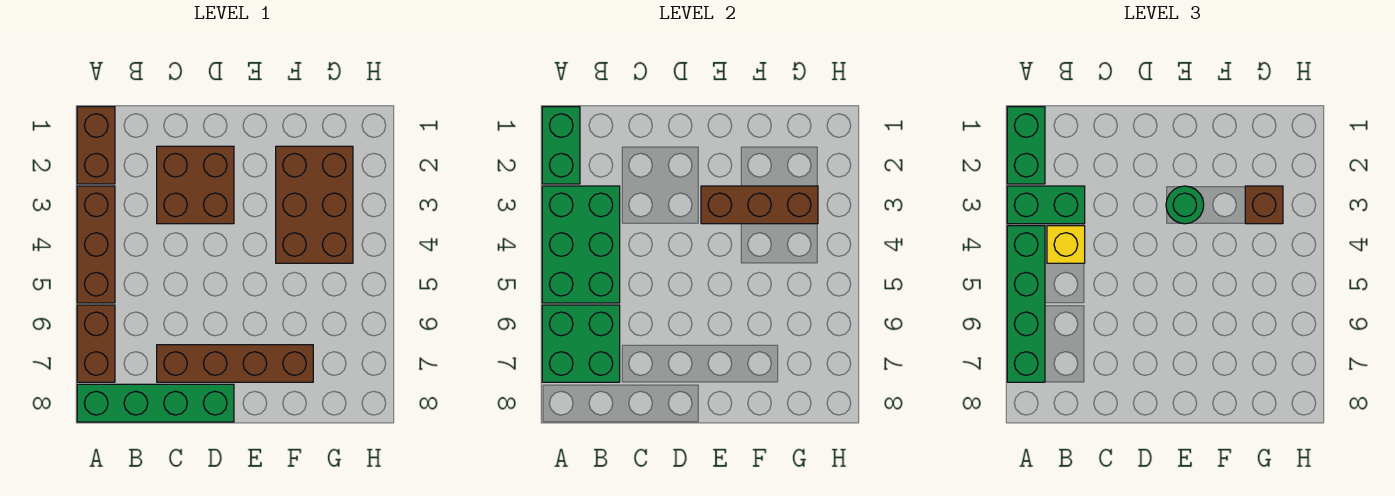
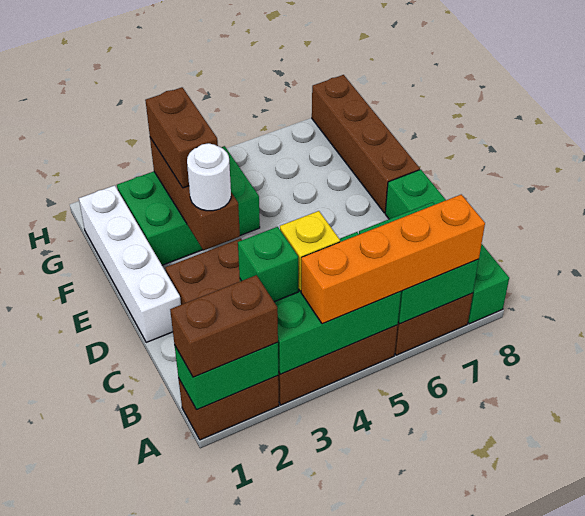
green 1x2 brick [1007,107,1045,184] -> brown 1x2 brick [170,275,278,377]
green 1x2 brick [1007,186,1085,224] -> green 1x1 brick [238,227,298,302]
green 1x4 brick [1007,226,1045,382] -> orange 1x4 brick [301,195,485,324]
brown 1x4 brick [157,345,313,382] -> brown 1x4 brick moved to [312,75,420,213]
none -> white 1x4 brick [79,185,181,342]
green 1x1 round brick [1166,186,1204,224] -> white 1x1 round brick [187,143,231,211]
brown 2x3 brick [276,146,353,263] -> green 2x3 brick [117,146,260,265]
brown 1x1 brick [1245,186,1283,224] -> brown 1x2 brick [145,87,218,188]

